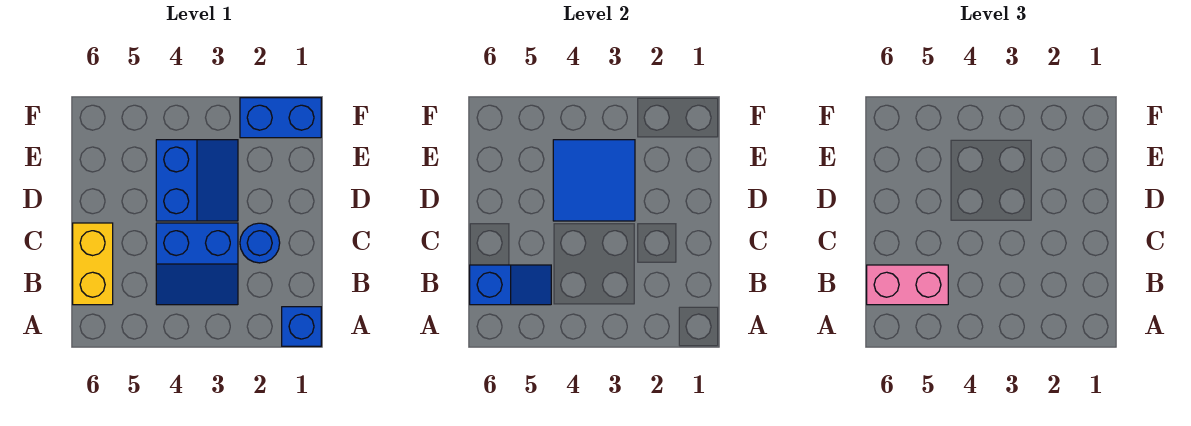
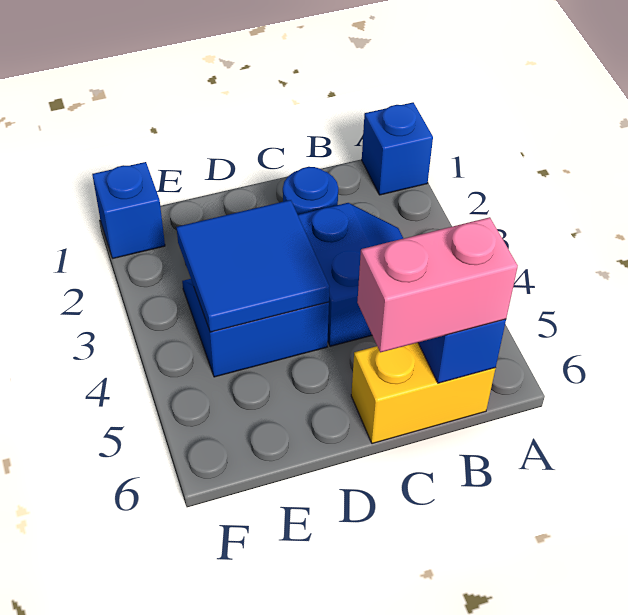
pink 1x2 brick [867,265,948,305] -> pink 1x2 brick turned to [357,217,518,352]
blue 1x2 brick [240,98,321,138] -> blue 1x1 brick [92,162,165,258]

